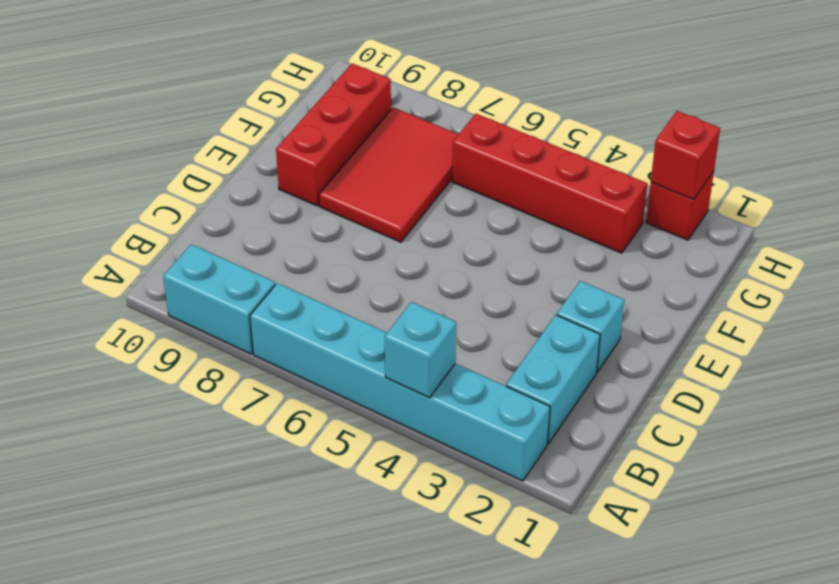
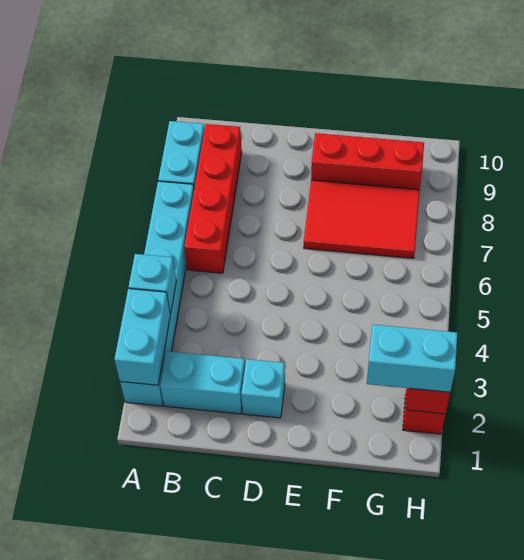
none -> cyan 1x2 brick [114,289,170,385]
none -> cyan 1x2 brick [367,325,457,392]
red 1x4 brick [452,114,647,253] -> red 1x4 brick moved to [184,124,242,273]

